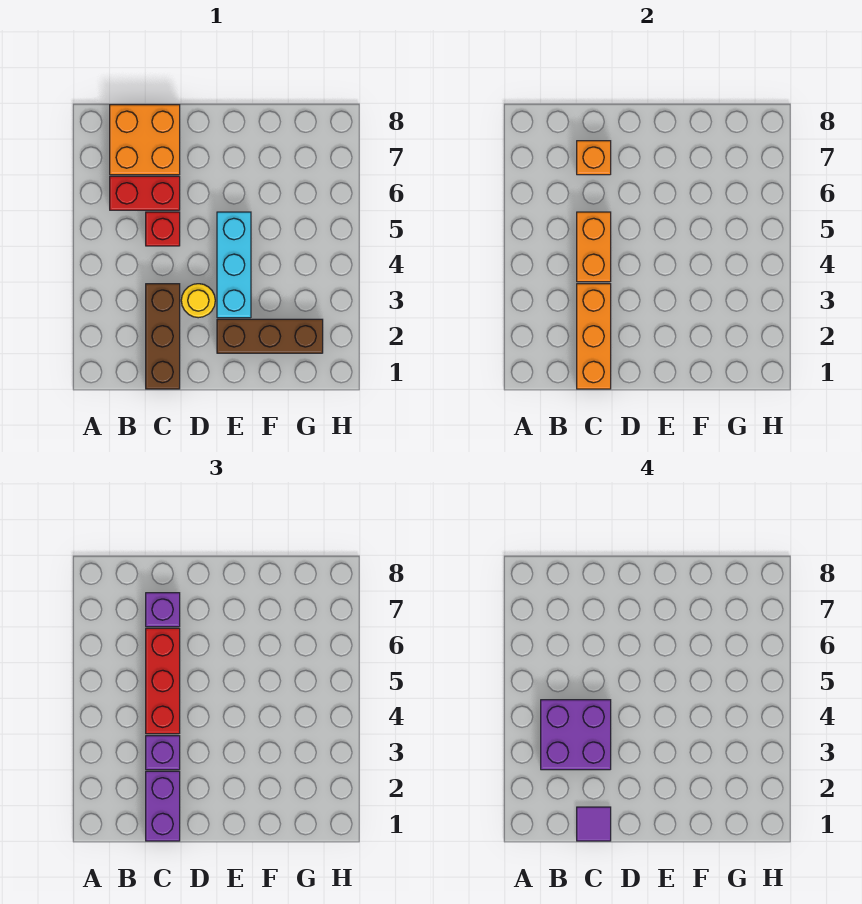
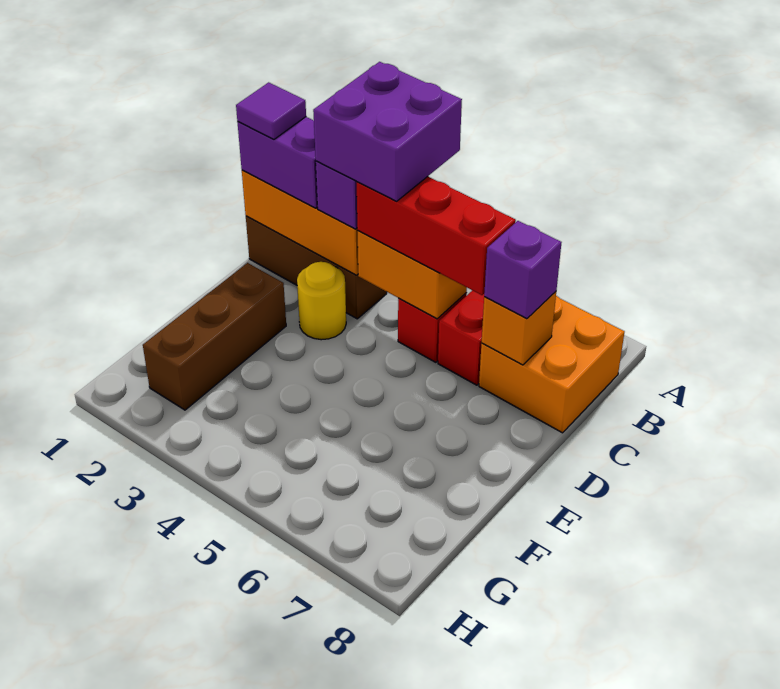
cyan 1x3 brick [217,212,251,318] -> none

